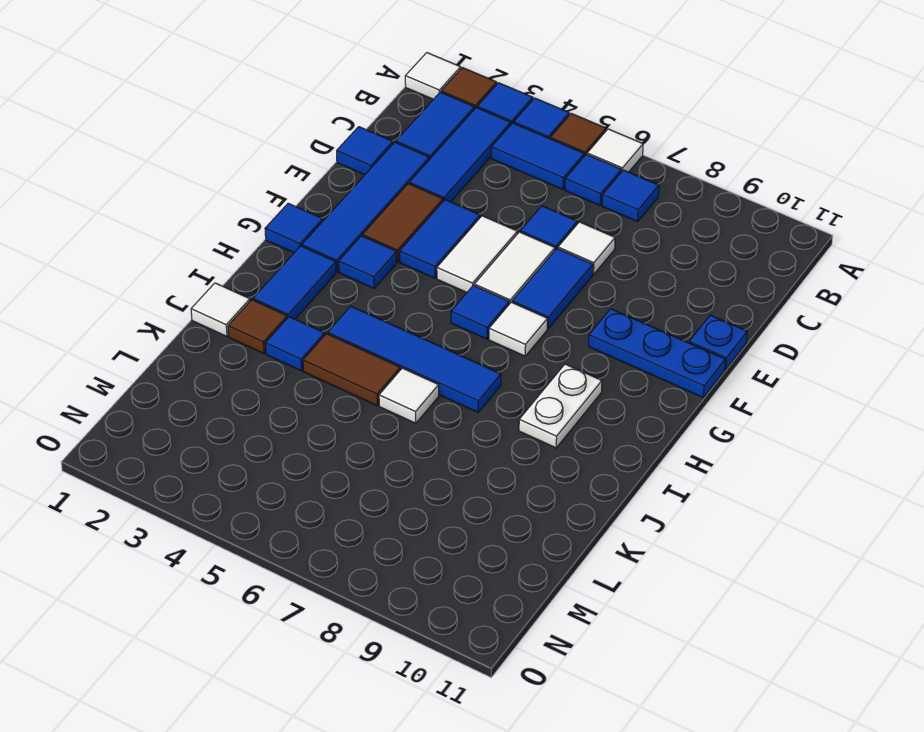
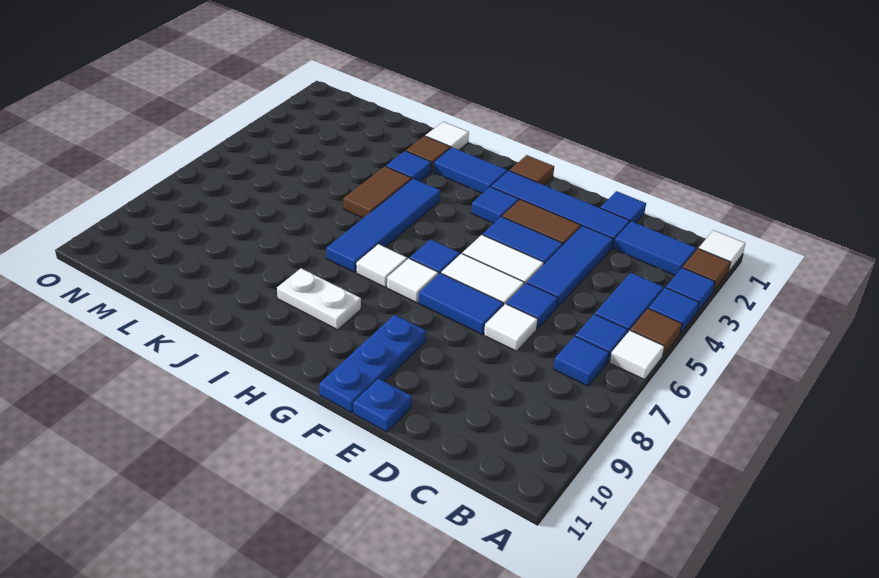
blue 1x3 tile [409,108,511,202] -> blue 1x3 tile turned to [527,226,613,307]
blue 1x1 tile [265,203,323,253] -> brown 1x1 tile [510,155,554,185]
white 1x1 tile [379,368,439,423] -> white 1x1 tile moved to [356,244,407,287]

